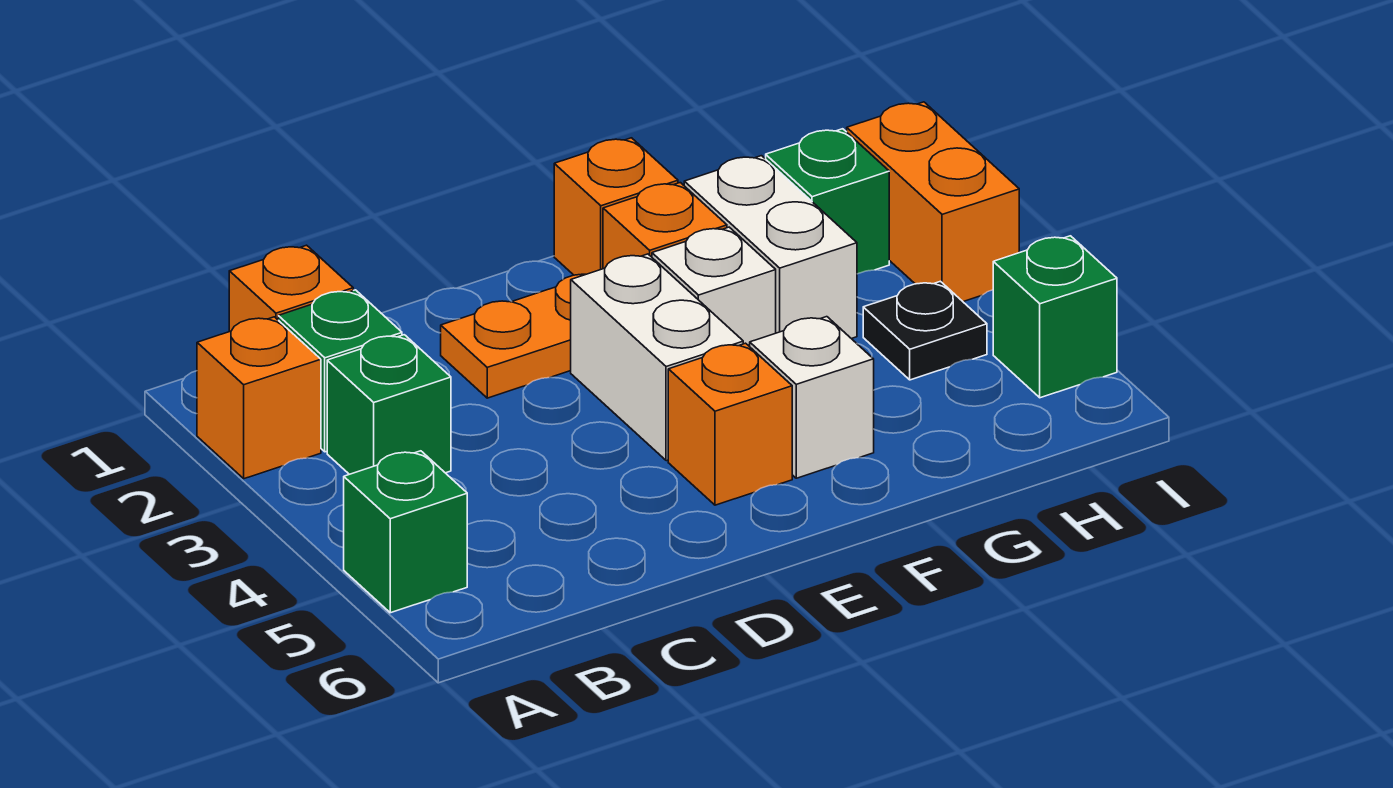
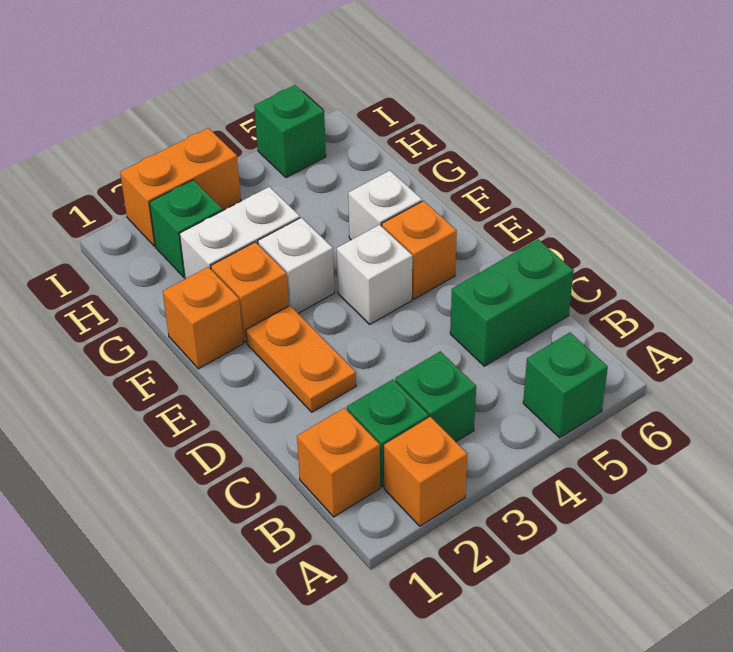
none -> green 1x2 brick [450,239,574,366]
white 1x2 brick [571,254,743,461] -> white 1x1 brick [337,225,412,324]
black 1x1 plate [863,281,987,380] -> none

